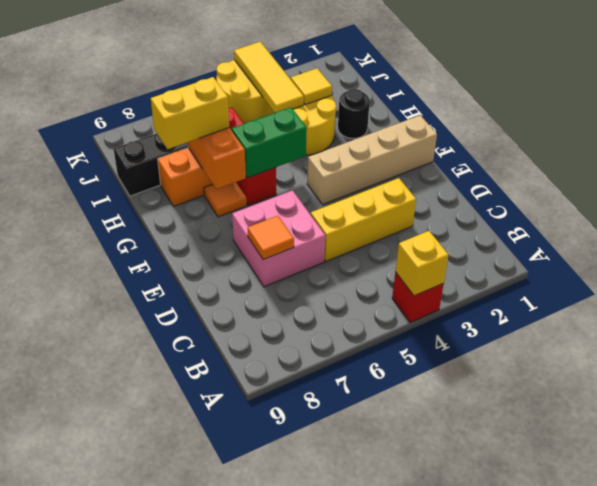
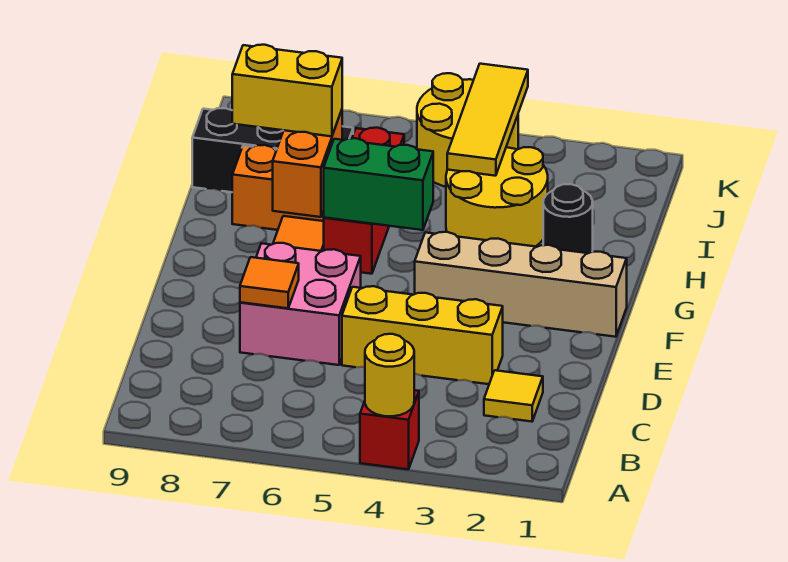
yellow 1x1 brick [395,231,449,296] -> yellow 1x1 round brick [365,334,414,416]
yellow 1x1 tile [291,68,332,105] -> yellow 1x1 tile moved to [484,370,543,422]

